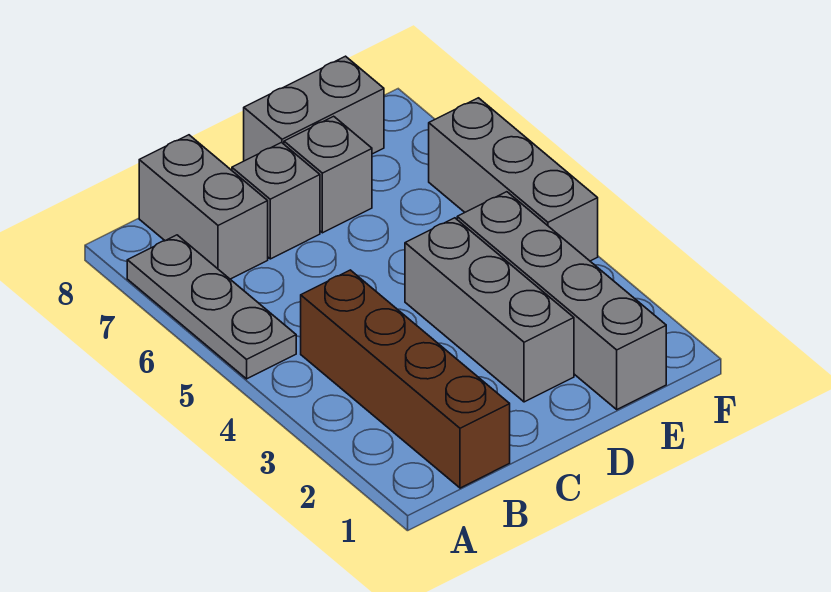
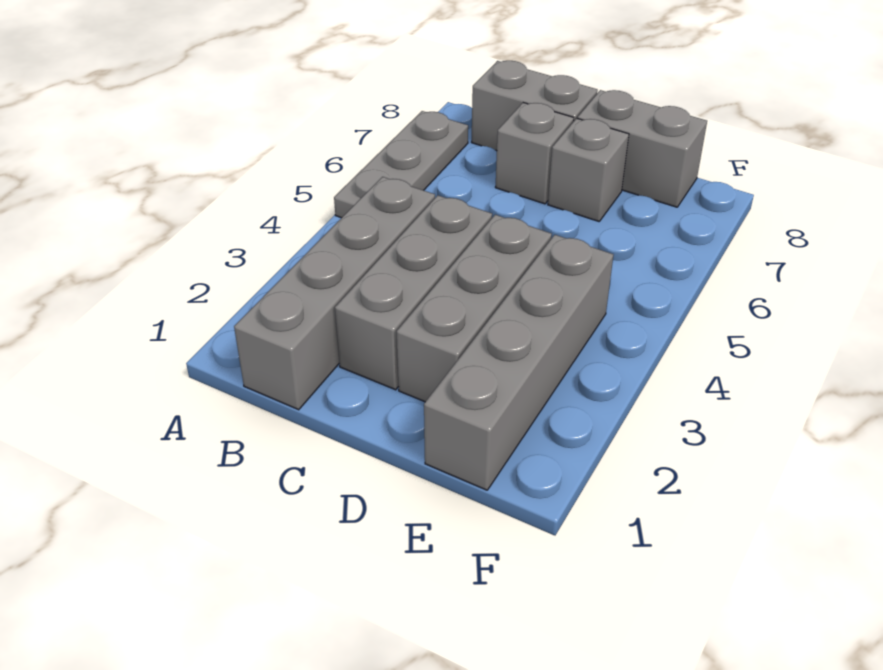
brown 1x4 brick [301,270,510,488] -> grey 1x4 brick [234,177,435,410]
grey 1x2 brick [139,135,268,279] -> grey 1x2 brick turned to [472,61,598,151]
grey 1x3 brick [429,98,598,261] -> grey 1x3 brick moved to [335,195,492,390]

